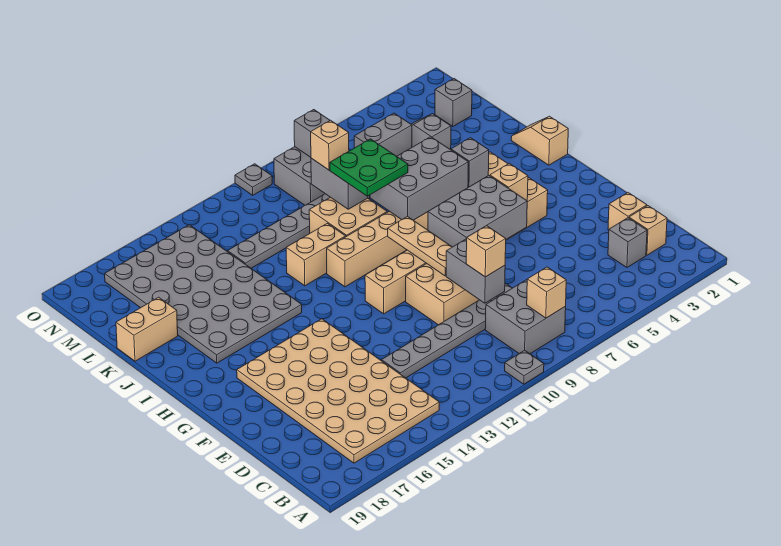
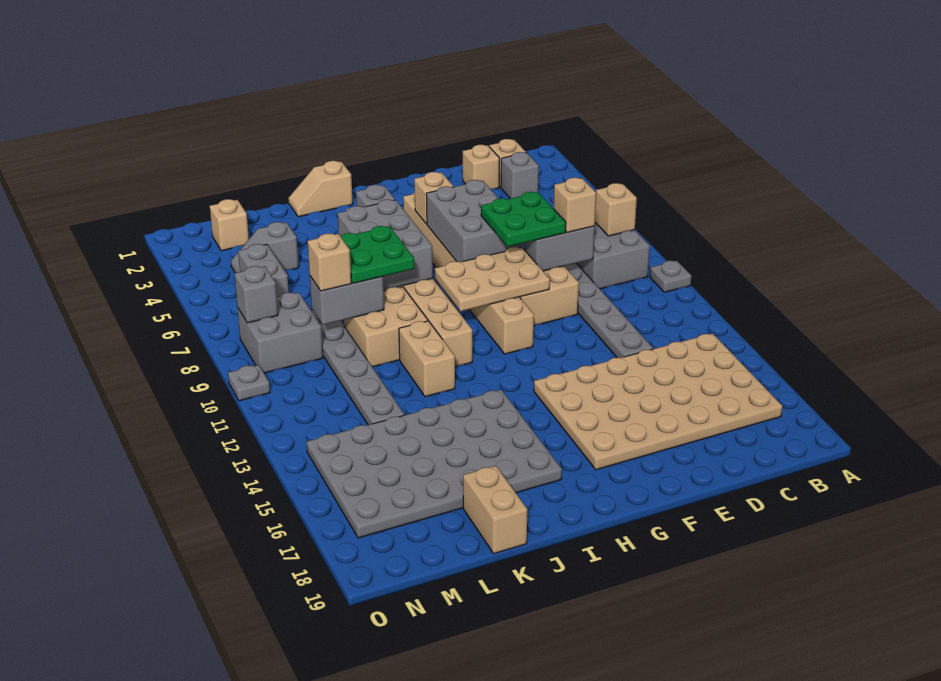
none -> green 2x2 plate [481,192,566,246]
tan 1x3 plate [388,216,452,276] -> tan 2x3 plate [435,247,550,311]
grey 1x1 brick [435,79,472,126] -> tan 1x1 brick [210,199,249,251]

